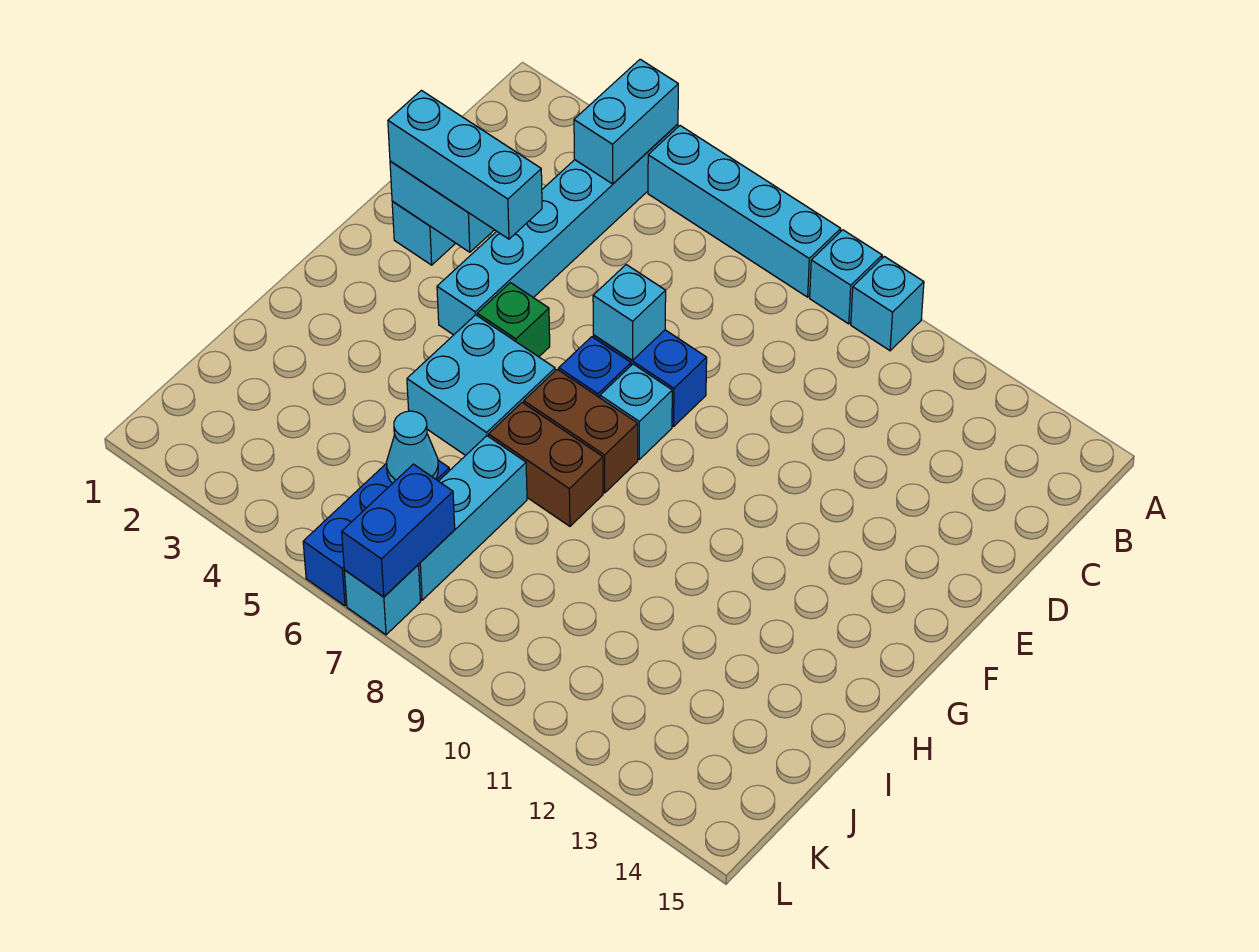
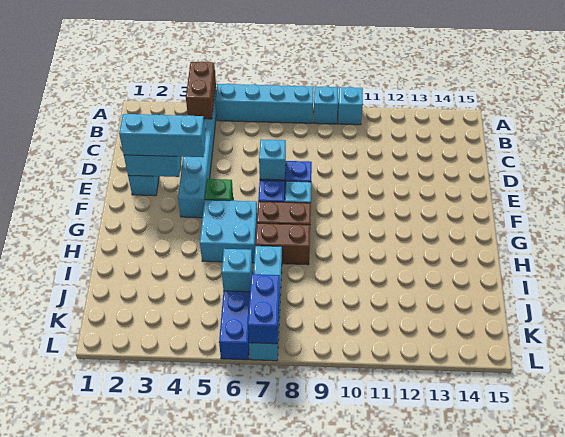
cyan 1x2 brick [574,59,678,184] -> brown 1x2 brick [186,62,216,119]
cyan 1x1 cone [386,411,438,483] -> cyan 1x1 brick [222,249,252,292]

